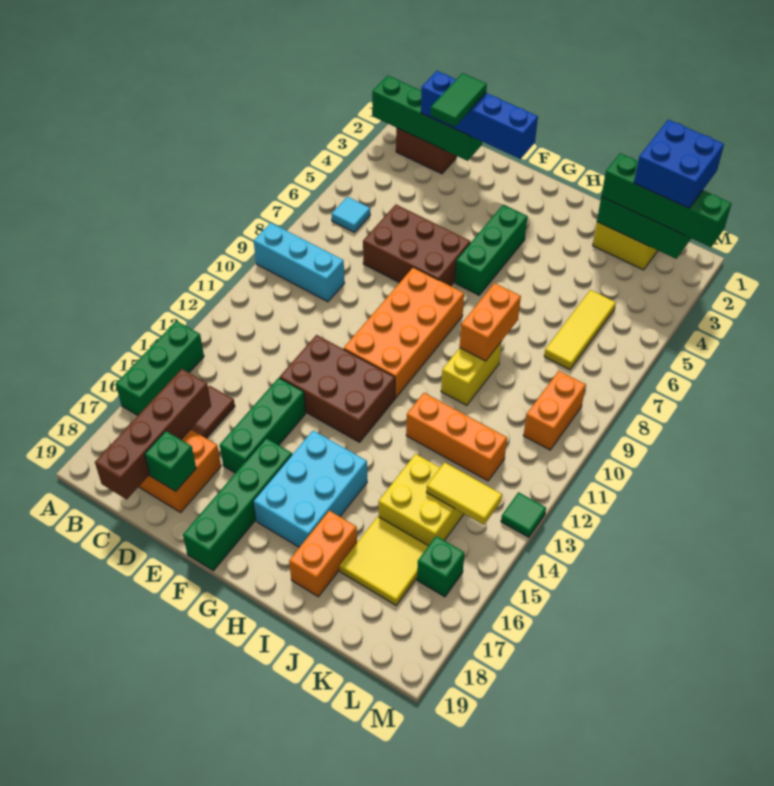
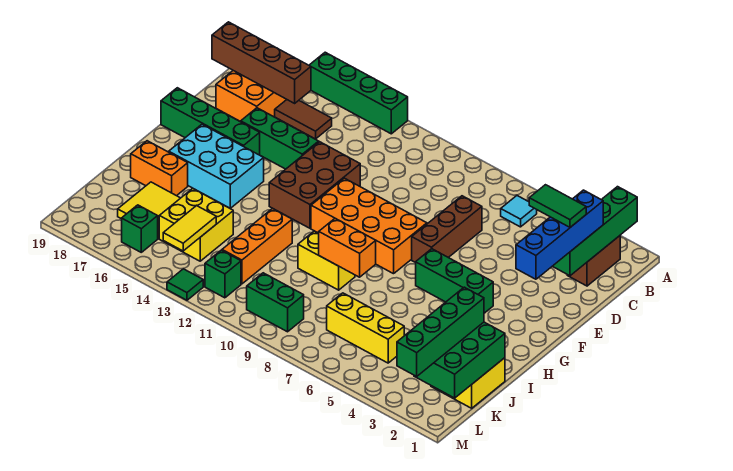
cyan 1x3 brick [254,223,345,302] -> none
green 1x3 brick [116,321,204,415] -> green 1x4 brick [309,52,408,134]
brown 2x3 brick [363,205,470,286] -> brown 1x3 brick [412,196,482,263]
green 1x1 brick [145,431,196,491] -> green 1x1 brick moved to [205,250,241,298]
blue 2x2 brick [634,120,724,208] -> none
yellow 1x3 tile [544,290,616,370] -> yellow 1x3 brick [327,293,404,363]
orange 1x2 brick [523,371,586,450] -> green 1x2 brick [247,273,304,332]

